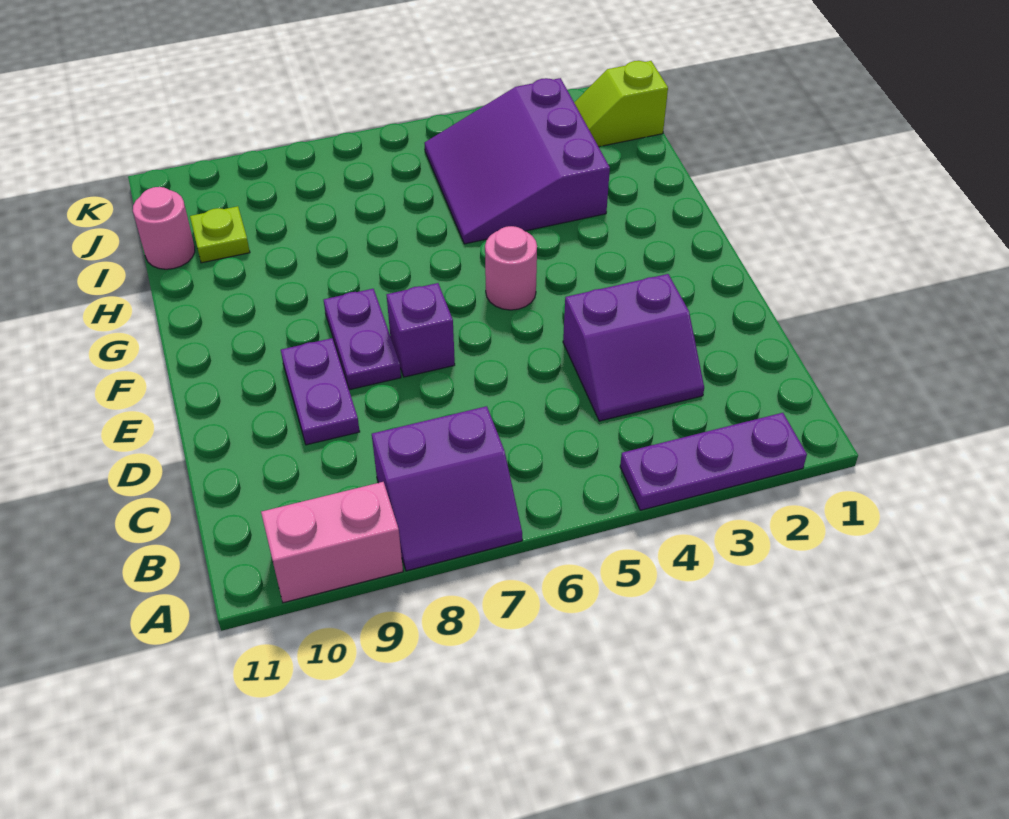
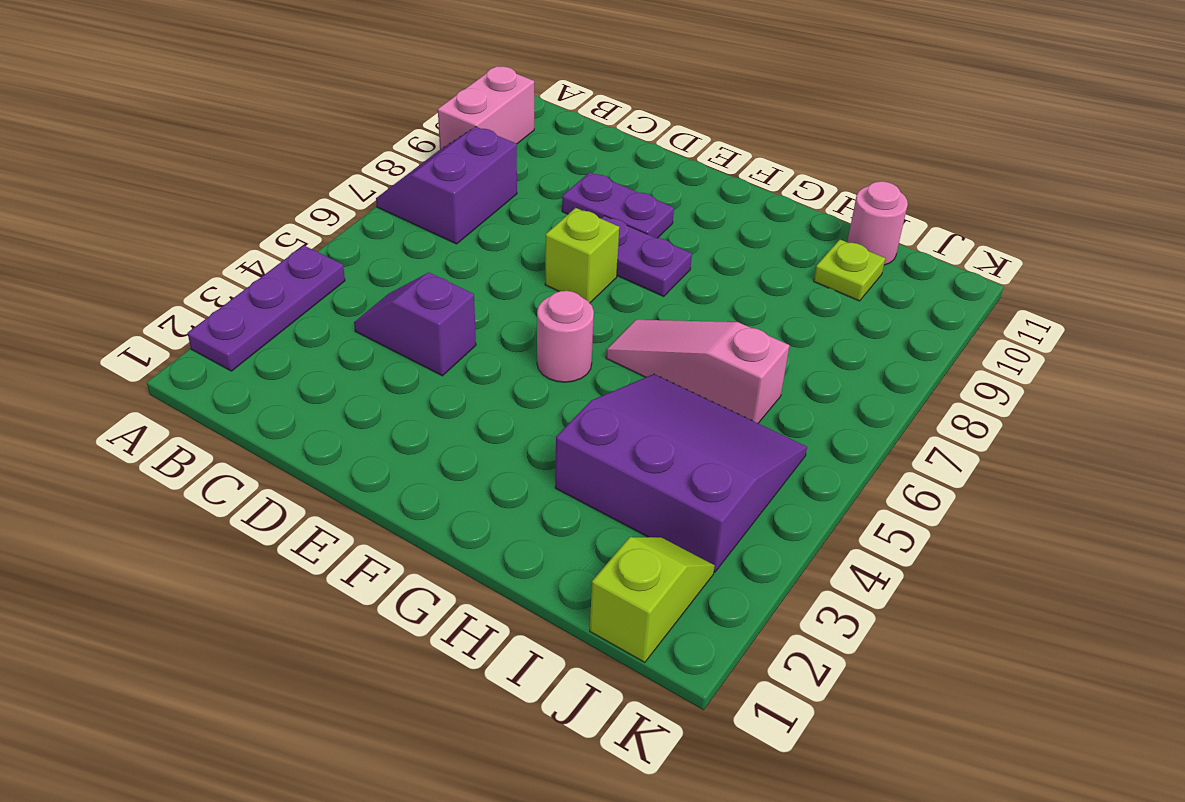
purple 2x2 slope [563,274,704,421] -> purple 1x2 slope [354,272,476,376]
purple 1x1 brick [386,283,455,377] -> lime 1x1 brick [545,208,619,303]
none -> pink 1x3 slope [606,320,789,423]

